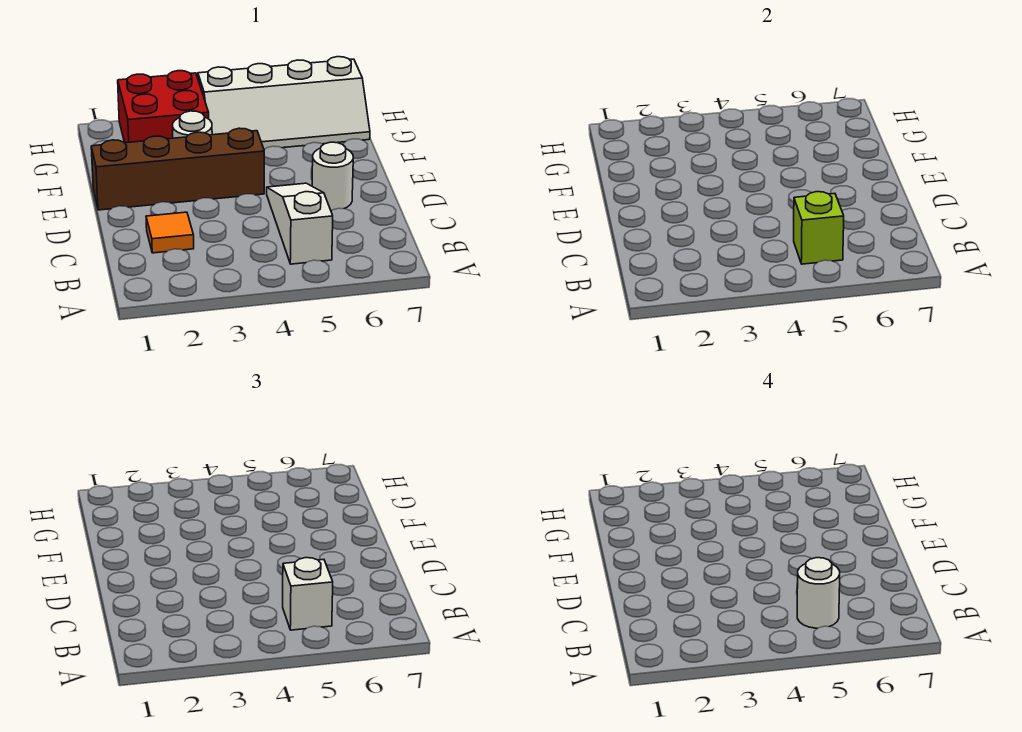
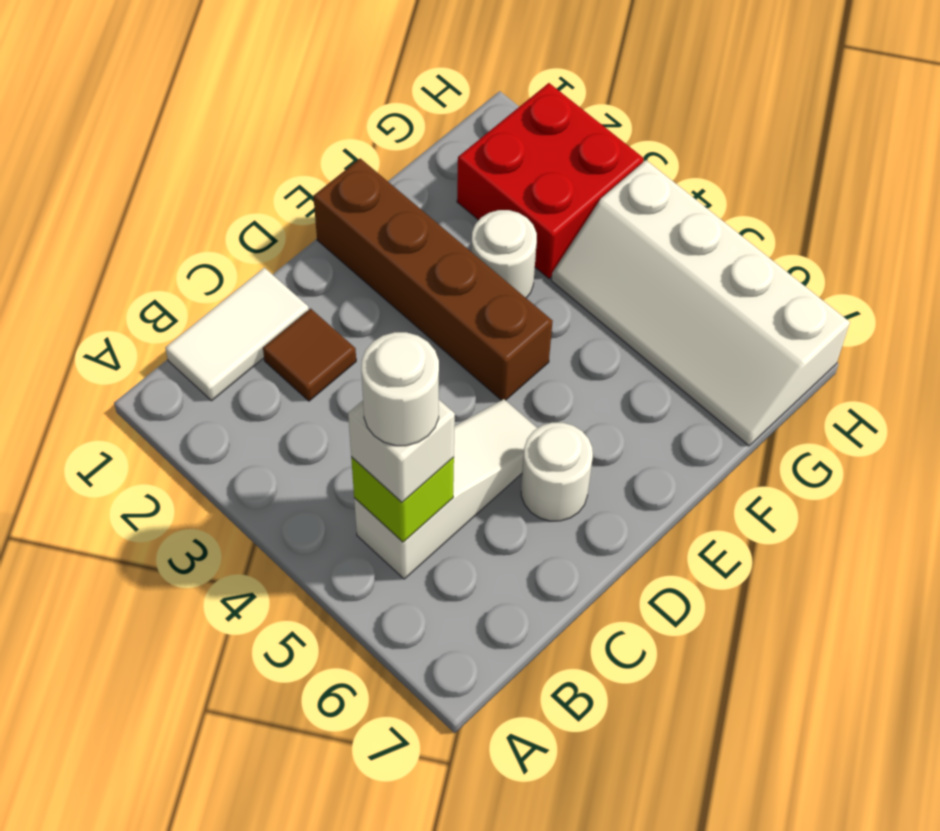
none -> white 1x2 tile [165,268,309,401]
orange 1x1 tile [146,212,194,253] -> brown 1x1 tile [263,309,356,401]

